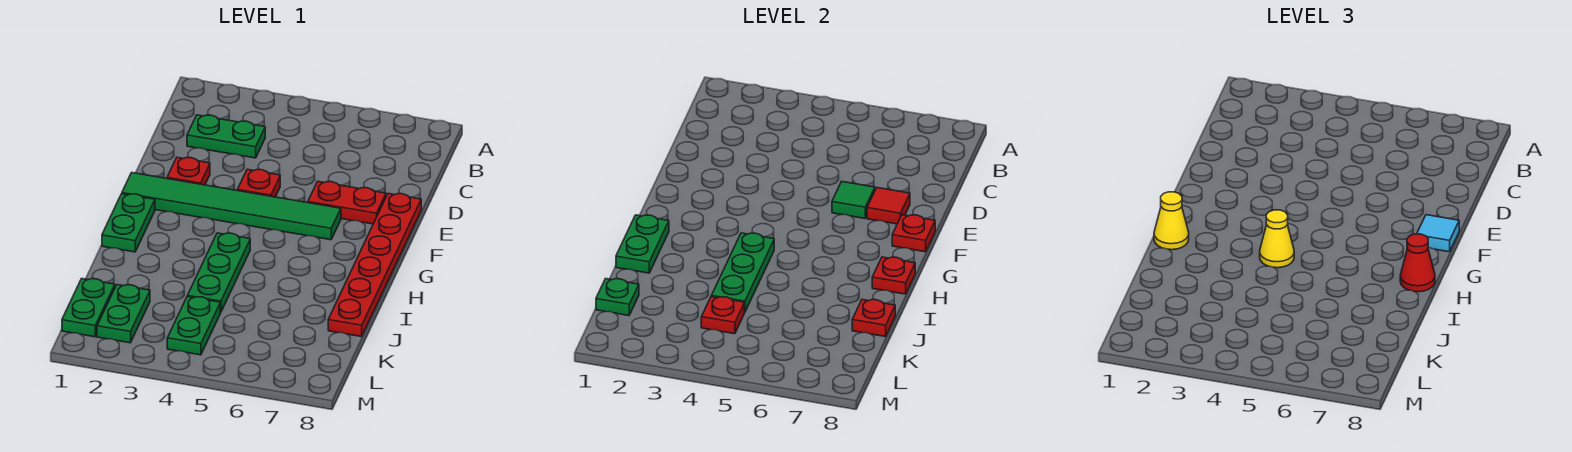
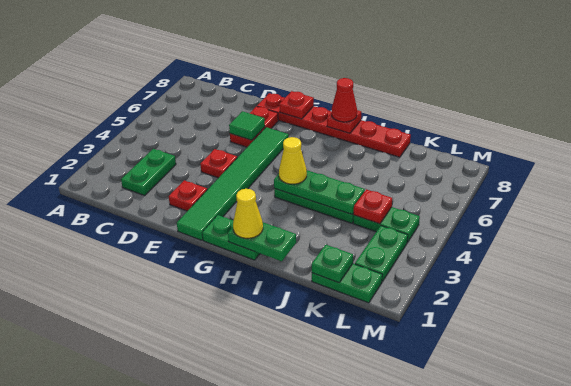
red 1x1 tile [867,188,910,224] -> none
cyan 1x1 tile [1417,215,1459,252] -> none
red 1x1 plate [852,300,895,337] -> none
green 1x2 plate [97,285,150,343] -> green 1x2 plate turned to [355,226,408,282]

